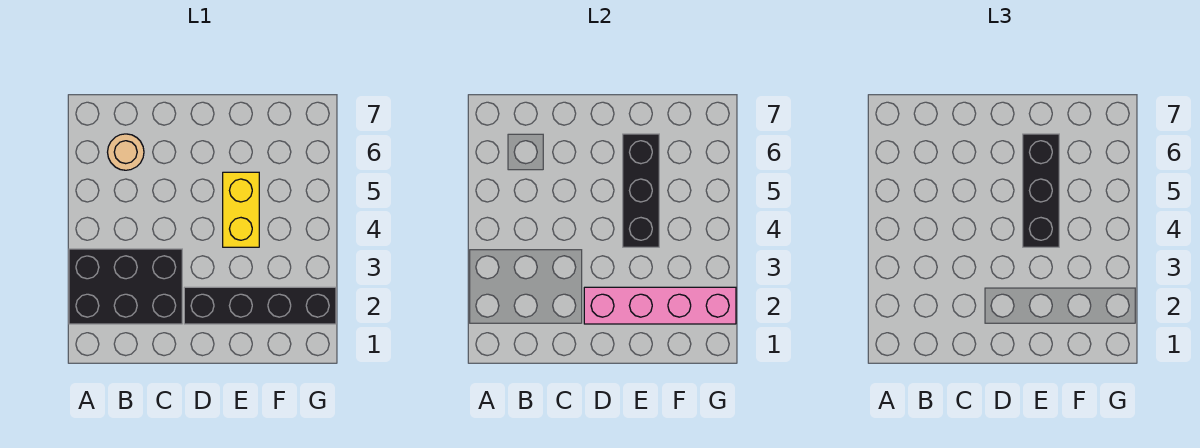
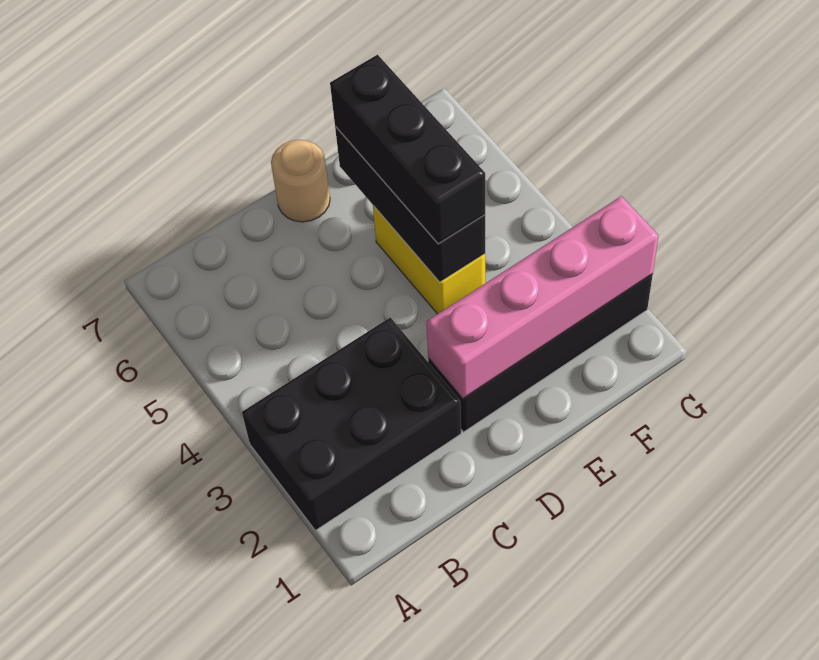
tan 1x1 round brick [108,134,144,170] -> tan 1x1 round brick moved to [271,140,330,222]

